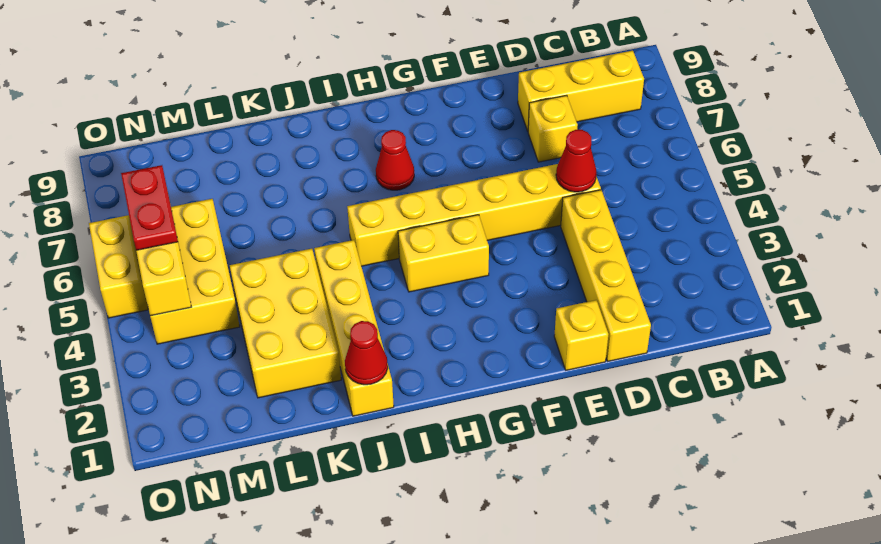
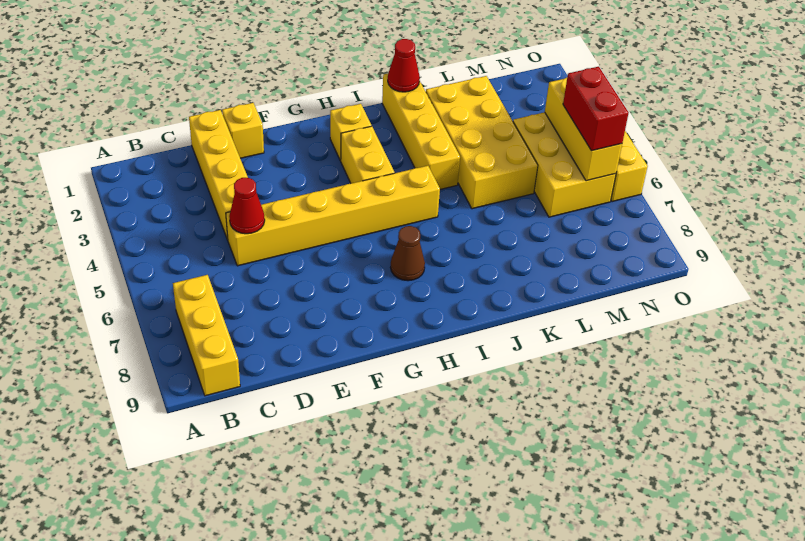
yellow 1x3 brick [518,50,644,131] -> yellow 1x3 brick turned to [173,275,240,396]
yellow 1x1 brick [528,95,578,162] -> yellow 1x1 brick moved to [330,104,372,161]
yellow 1x2 brick [398,215,489,292] -> yellow 1x2 brick turned to [341,126,395,183]
red 1x1 cone [376,130,414,190] -> brown 1x1 cone [391,226,425,281]
yellow 2x3 brick [230,249,341,398] -> yellow 2x4 brick [426,76,538,209]
red 1x2 plate [121,165,178,250] -> red 1x2 brick [563,67,629,151]

